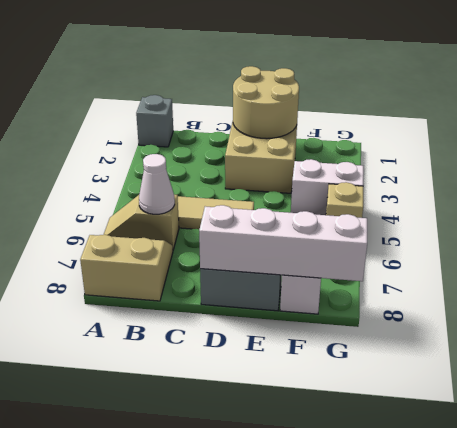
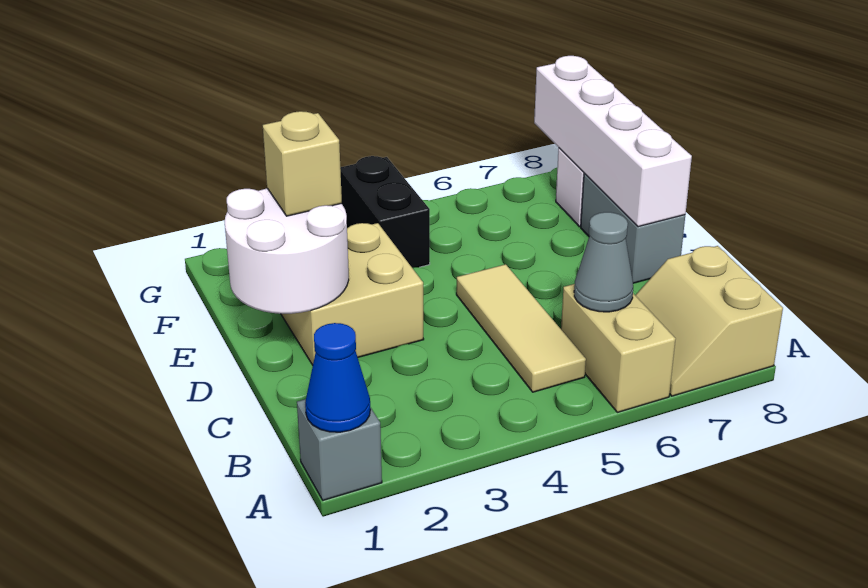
none -> blue 1x1 cone [305,323,370,432]
tan 1x2 slope [104,195,179,250] -> tan 1x2 brick [561,284,675,412]
white 1x1 cone [139,154,175,214] -> grey 1x1 cone [574,212,633,312]
tan 2x2 round brick [233,66,299,139] -> white 2x2 round brick [225,188,349,314]
white 1x2 brick [291,159,364,215] -> black 1x2 brick [340,156,430,268]
tan 1x1 brick [326,182,363,218] -> tan 1x1 brick moved to [263,111,342,216]

